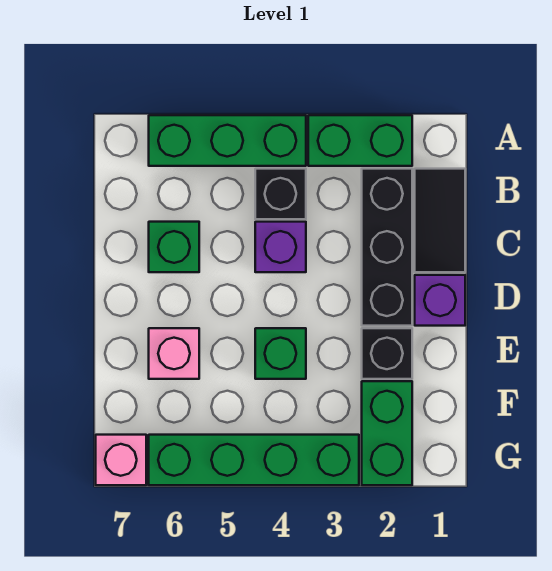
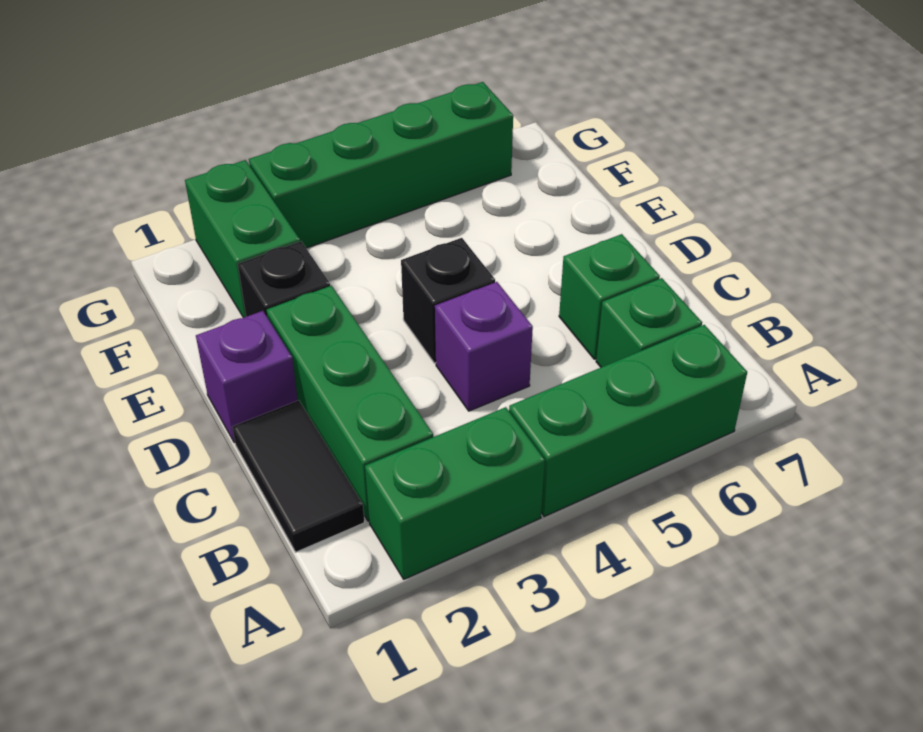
black 1x3 brick [362,169,412,326] -> green 1x3 brick [267,286,433,521]
black 1x1 brick [255,169,306,219] -> black 1x1 brick moved to [401,238,495,363]
green 1x1 brick [255,328,306,379] -> green 1x1 brick moved to [596,278,702,367]
pink 1x1 brick [149,328,199,379] -> none
pink 1x1 brick [96,435,146,485] -> none

